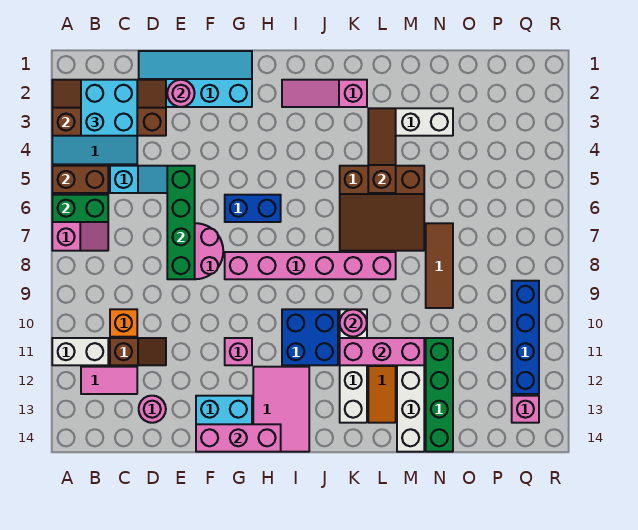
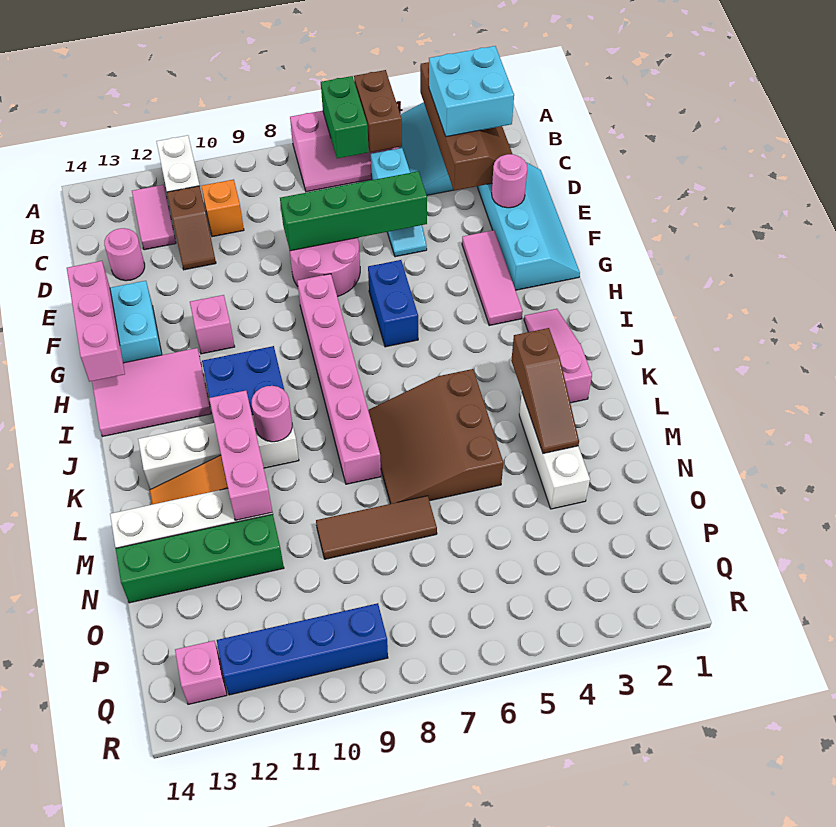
none -> pink 1x3 tile [462,230,523,326]
brown 1x3 slope [368,108,396,193] -> brown 1x3 slope turned to [511,328,579,453]

